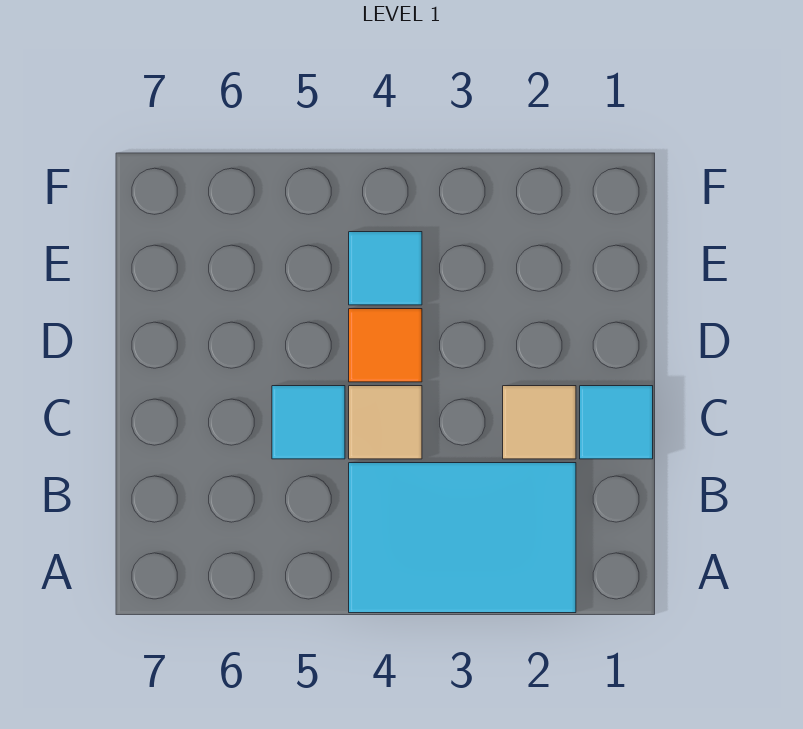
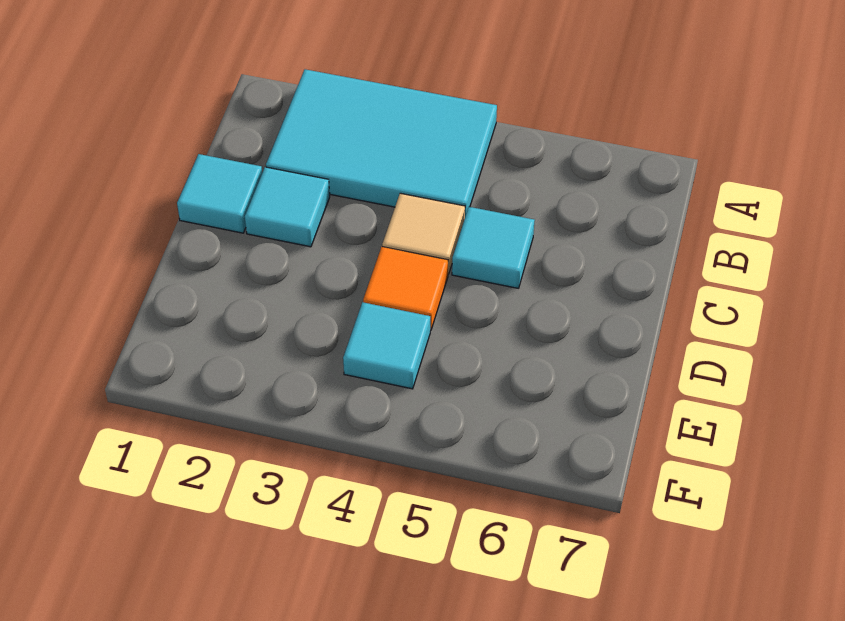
tan 1x1 tile [503,386,576,459] -> cyan 1x1 tile [245,167,330,247]

